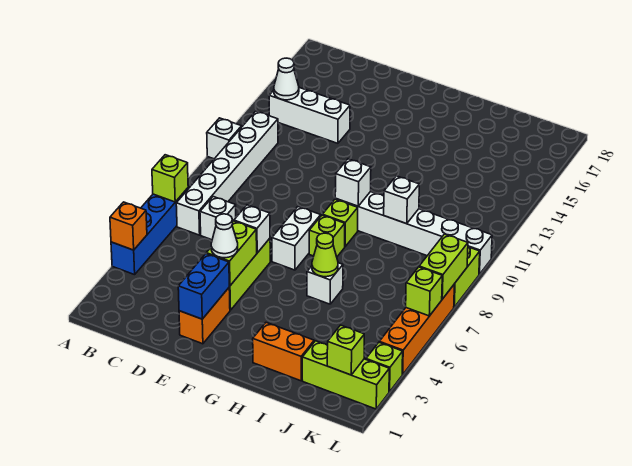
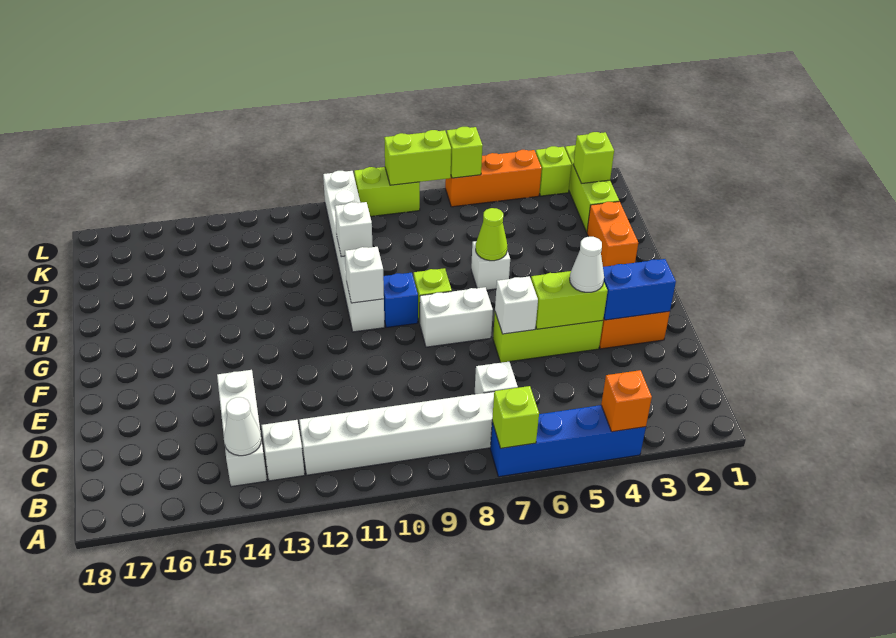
white 1x1 brick [207,118,242,159] -> white 1x1 brick moved to [261,420,305,481]
lime 1x1 brick [322,199,358,246] -> blue 1x1 brick [383,273,418,327]
orange 1x4 brick [379,285,454,374] -> orange 1x3 brick [445,150,542,207]

